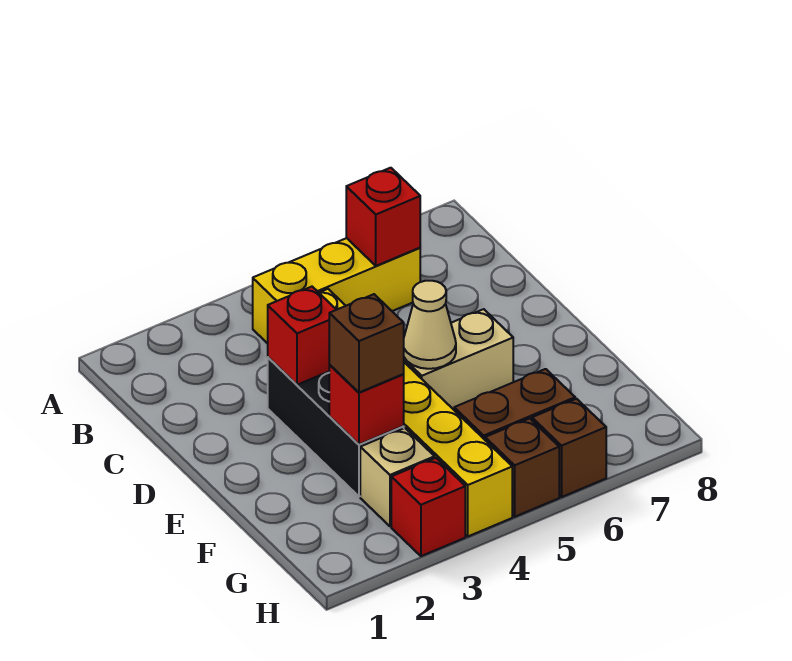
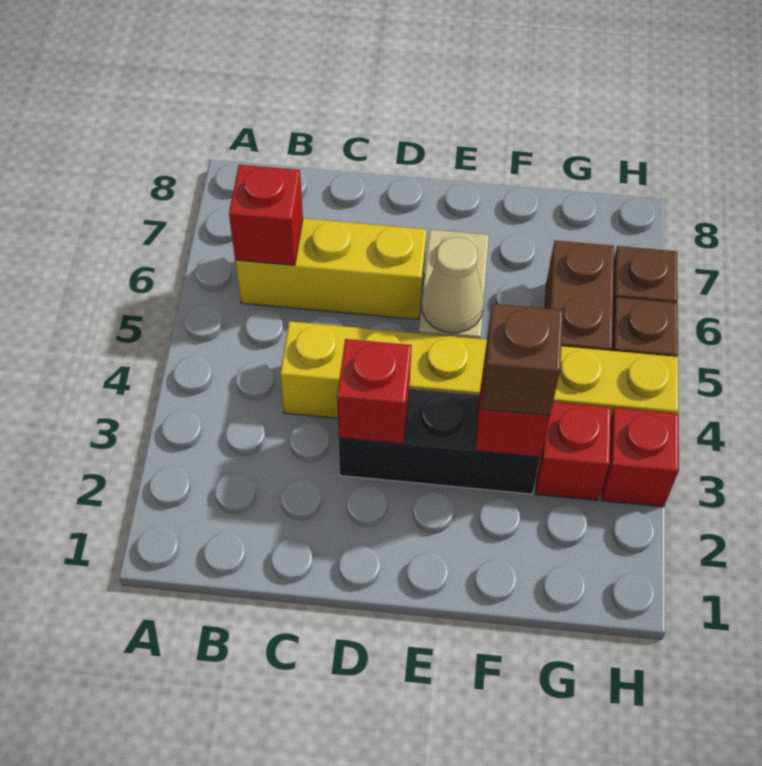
yellow 1x3 brick [252,238,420,344] -> yellow 1x3 brick turned to [235,218,427,319]
tan 1x1 brick [360,428,435,526] -> red 1x1 brick [535,402,611,500]

